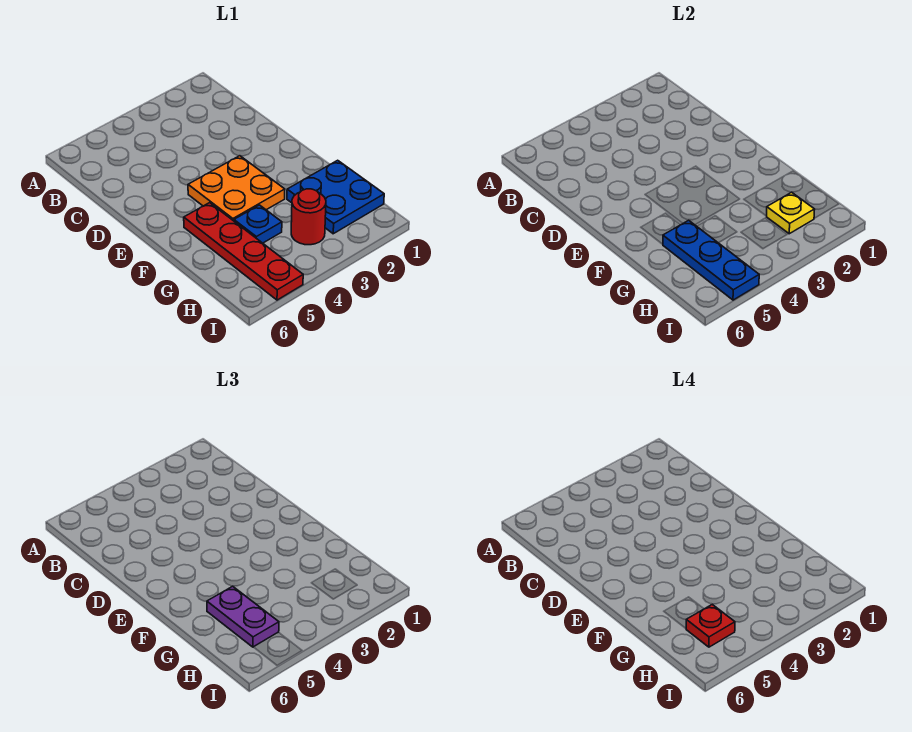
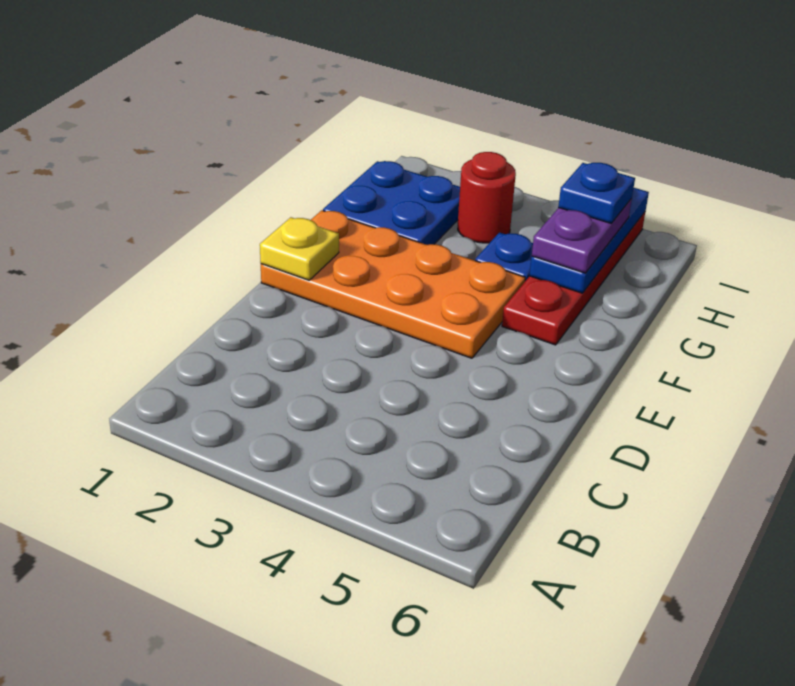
orange 2x2 plate [188,156,285,221] -> orange 2x4 plate [261,210,525,358]
yellow 1x1 plate [767,192,815,234] -> yellow 1x1 plate moved to [260,217,339,280]
red 1x1 plate [686,605,735,647] -> blue 1x1 plate [558,163,635,223]

